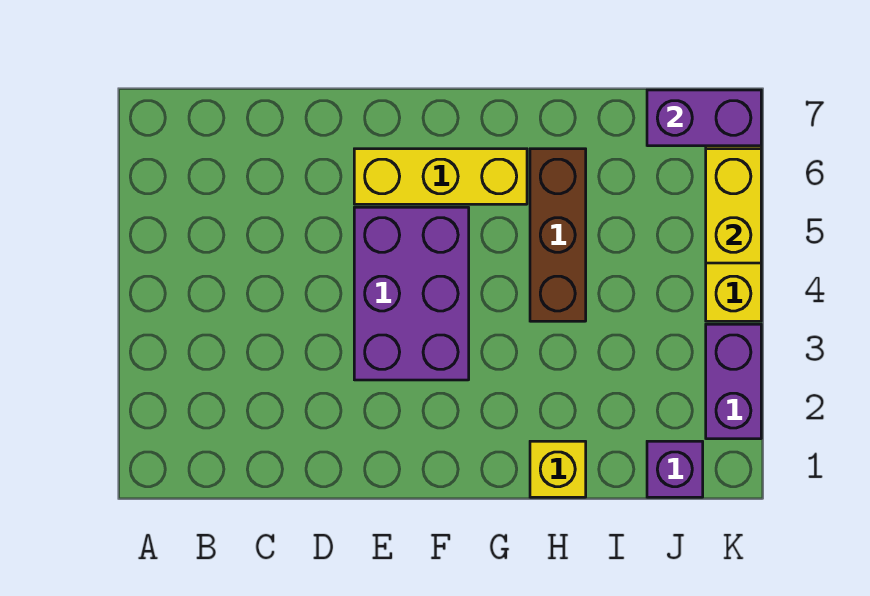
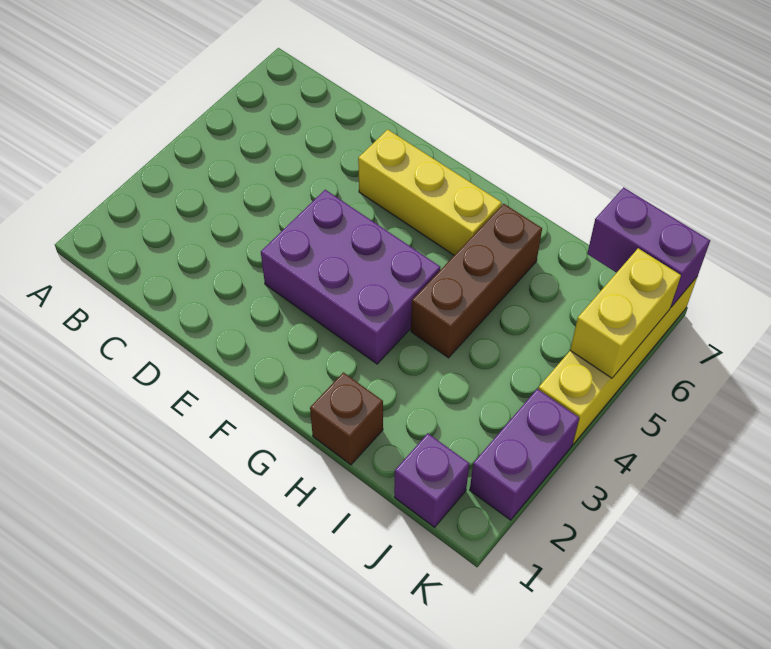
purple 2x3 brick [354,207,469,380] -> purple 2x3 brick turned to [261,190,440,364]
yellow 1x1 brick [530,441,586,497] -> brown 1x1 brick [310,372,383,465]

